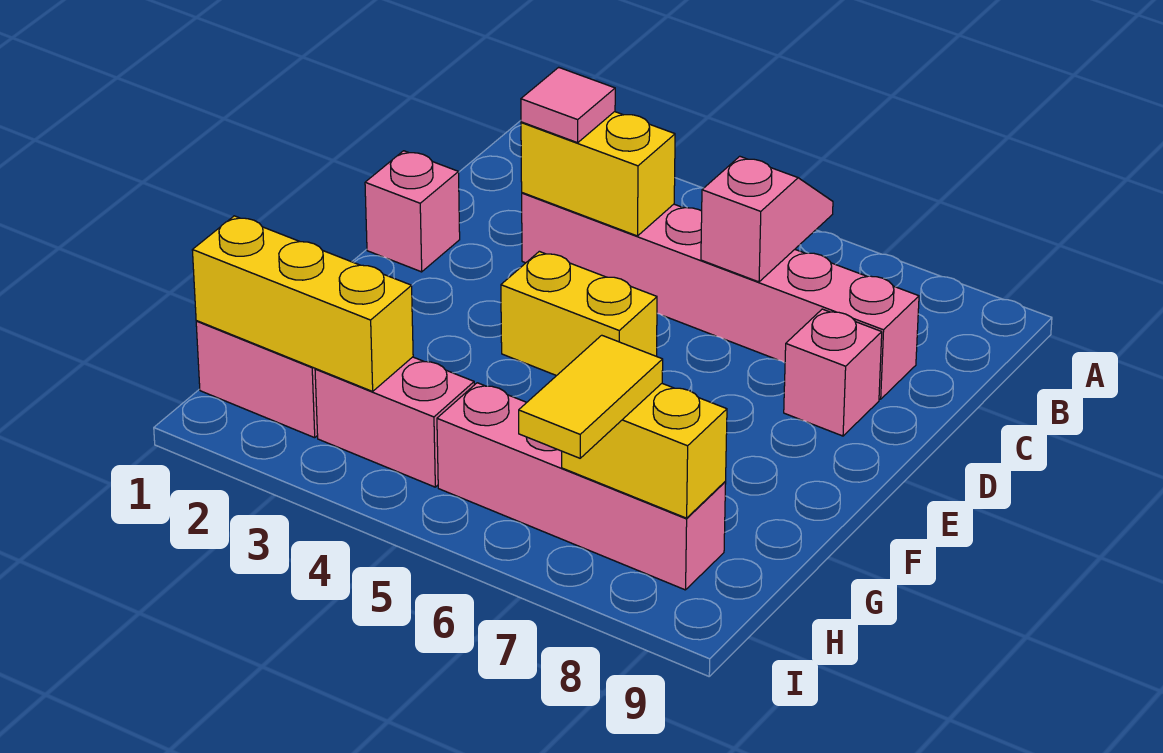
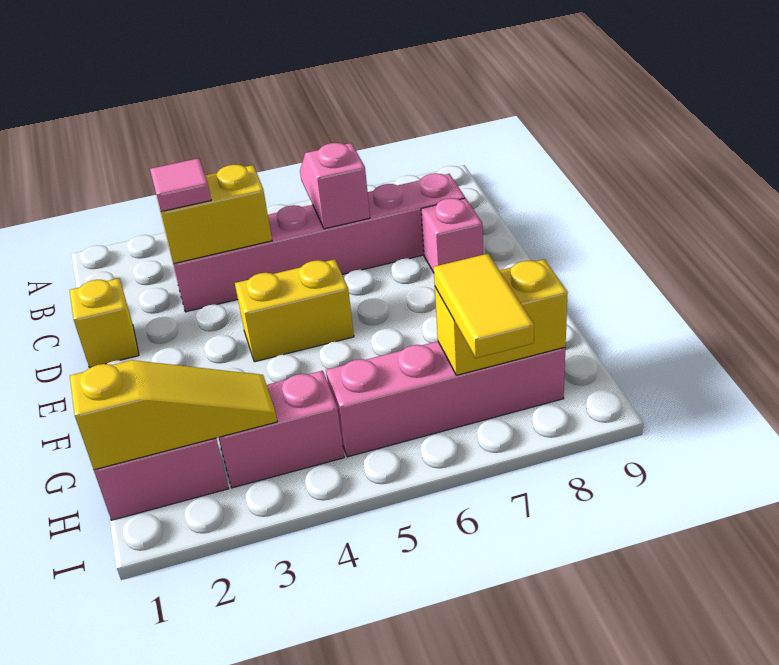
pink 1x1 brick [365,151,460,272] -> yellow 1x1 brick [70,278,139,368]
yellow 1x3 brick [192,216,413,391] -> yellow 1x3 slope [70,360,277,470]

